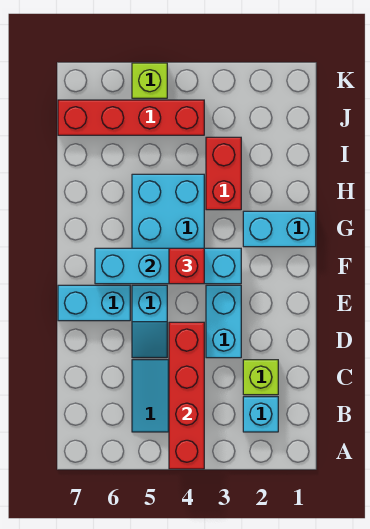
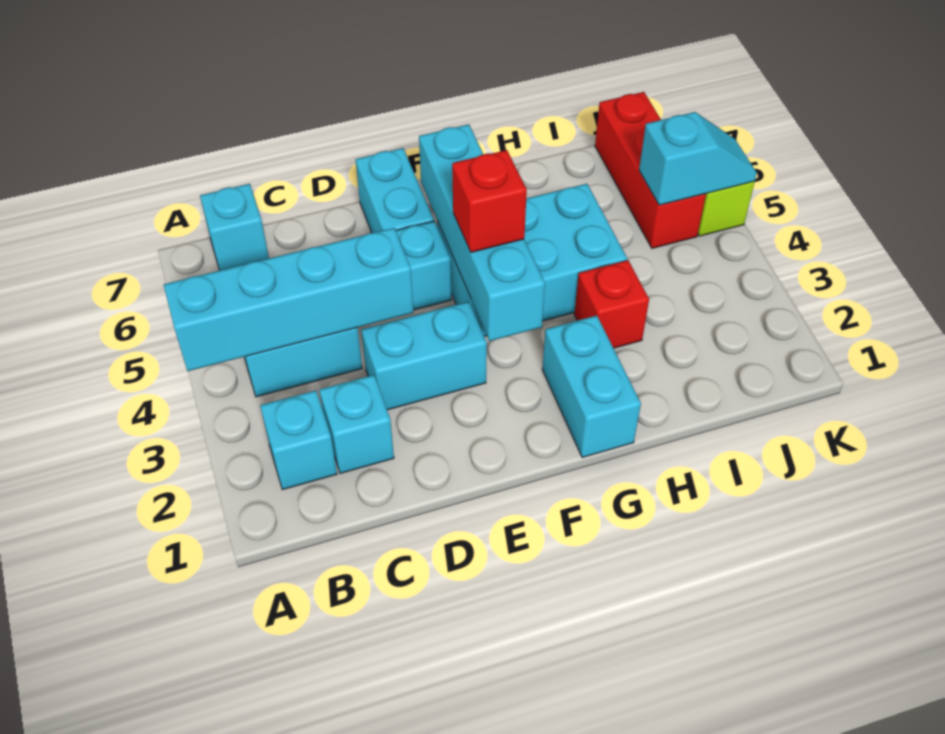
red 1x4 brick [169,322,204,469] -> cyan 1x4 brick [164,228,413,371]
none -> cyan 1x1 brick [200,184,269,270]
lime 1x1 brick [243,360,278,395] -> cyan 1x1 brick [319,375,394,473]
red 1x2 brick [206,137,241,210] -> red 1x1 brick [574,260,649,348]
red 1x4 brick [58,100,204,135] -> red 1x3 brick [595,92,706,248]
none -> cyan 1x2 slope [639,112,757,205]

